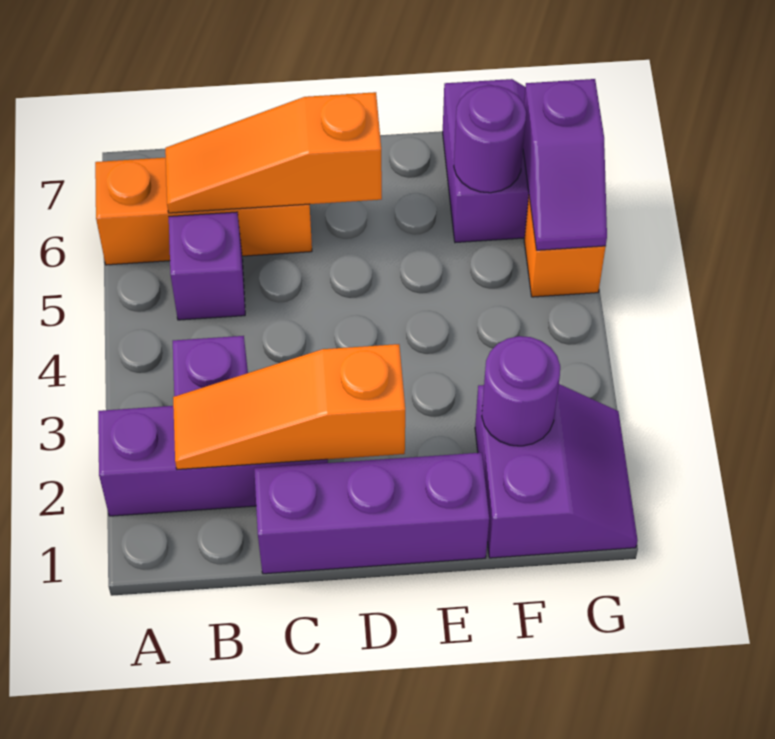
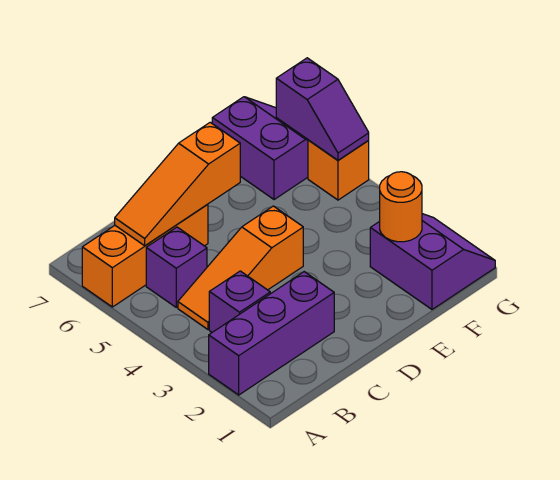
orange 1x3 slope [173,344,405,469] -> orange 1x3 slope moved to [178,206,303,329]
purple 1x3 brick [254,453,489,574] -> none
purple 1x1 round brick [482,336,560,446] -> orange 1x1 round brick [380,172,422,242]
purple 1x1 round brick [454,86,526,193] -> none

